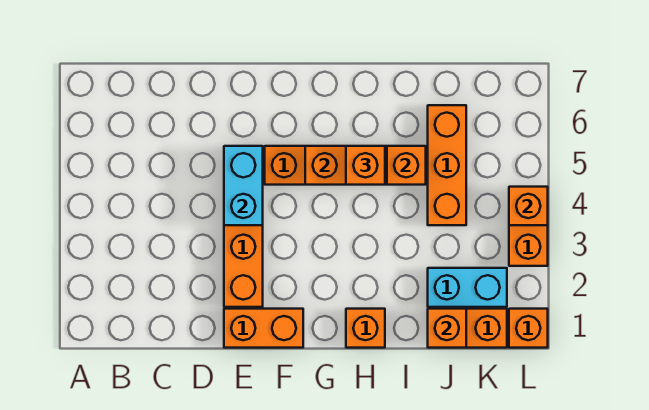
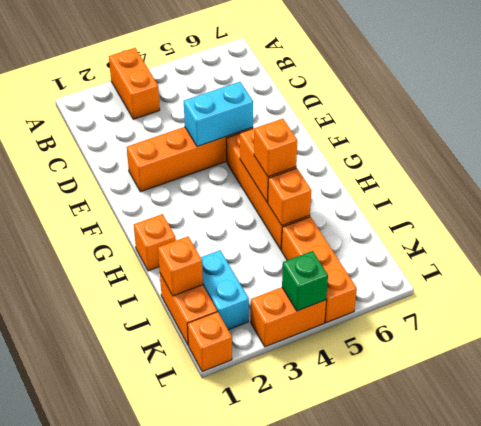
orange 1x2 brick [224,309,303,348] -> orange 1x2 brick moved to [109,48,160,119]
orange 1x3 brick [428,105,466,225] -> orange 1x3 brick turned to [282,217,357,323]
orange 1x1 brick [509,187,548,225] -> green 1x1 brick [282,251,328,311]

